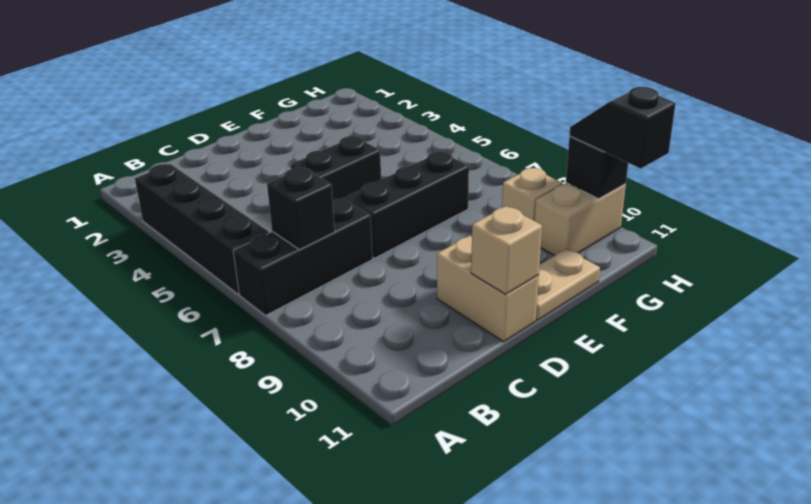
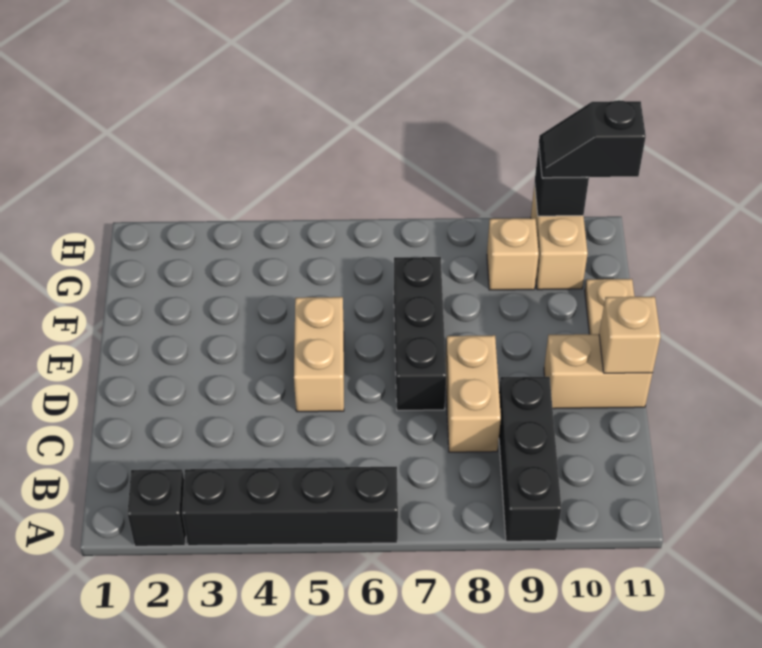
black 1x3 brick [233,198,373,315] -> black 1x3 brick moved to [499,377,561,541]
black 1x1 brick [267,167,335,250] -> black 1x1 brick moved to [127,469,186,546]
none -> tan 1x2 brick [446,335,501,452]
black 1x2 brick [291,136,381,200] -> tan 1x2 brick [294,297,344,412]

